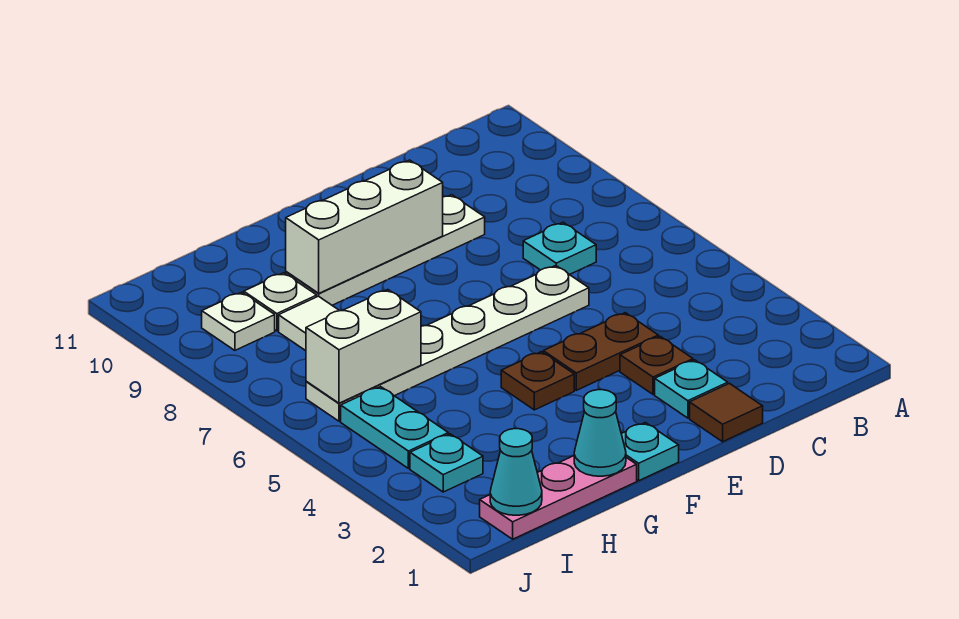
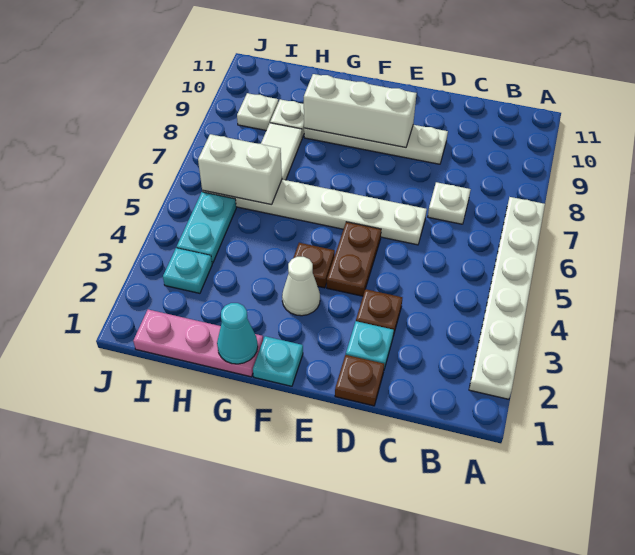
none -> white 1x6 plate [469,197,545,399]
cyan 1x1 plate [523,222,596,275] -> white 1x1 plate [428,182,471,224]
brown 1x1 tile [690,384,763,442] -> brown 1x1 plate [335,355,384,406]
brown 1x2 plate [543,313,658,390] -> brown 1x2 plate turned to [327,222,381,296]
none -> white 1x1 cone [282,257,320,316]
cyan 1x1 cone [490,429,542,515] -> none

